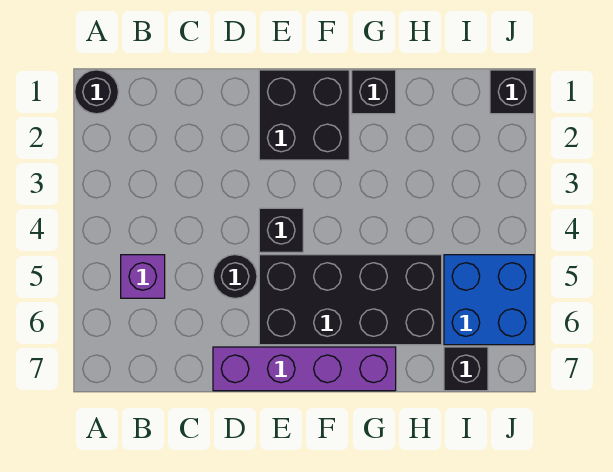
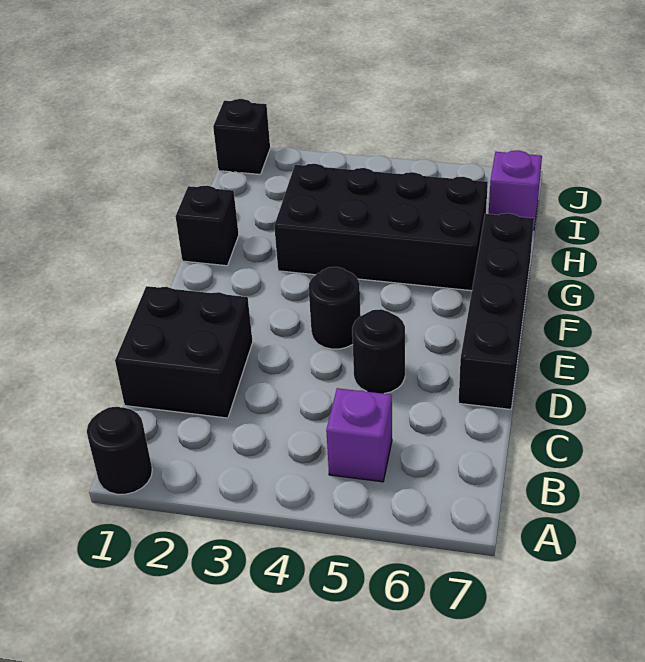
purple 1x4 brick [213,347,396,391] -> black 1x4 brick [458,213,534,409]
black 2x2 brick [259,70,349,160] -> black 2x2 brick moved to [115,286,253,418]
black 1x1 brick [259,208,303,252] -> black 1x1 round brick [309,267,361,349]
black 2x4 brick [259,255,442,345] -> black 2x4 brick turned to [274,164,488,291]
blue 2x2 brick [444,255,534,345] -> none
black 1x1 brick [444,347,488,391] -> purple 1x1 brick [489,151,542,230]

